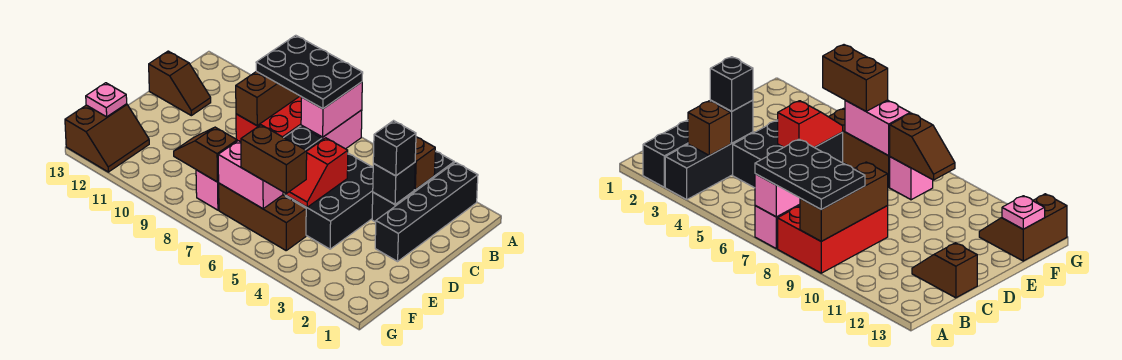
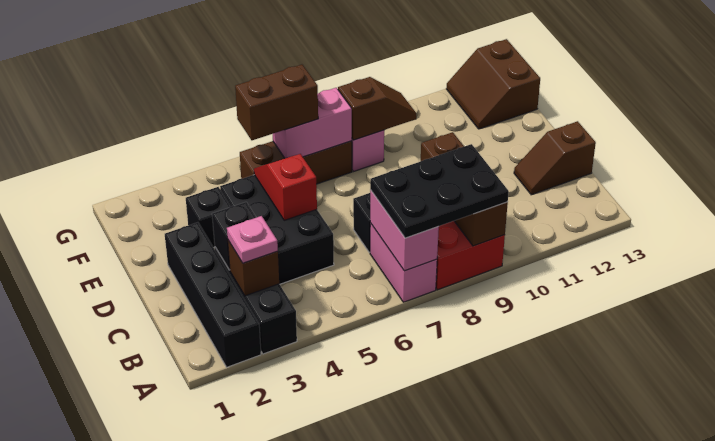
black 1x1 brick [373,121,416,176] -> black 1x1 brick moved to [186,187,231,248]
pink 1x1 plate [86,83,127,117] -> pink 1x1 plate moved to [227,216,278,263]

